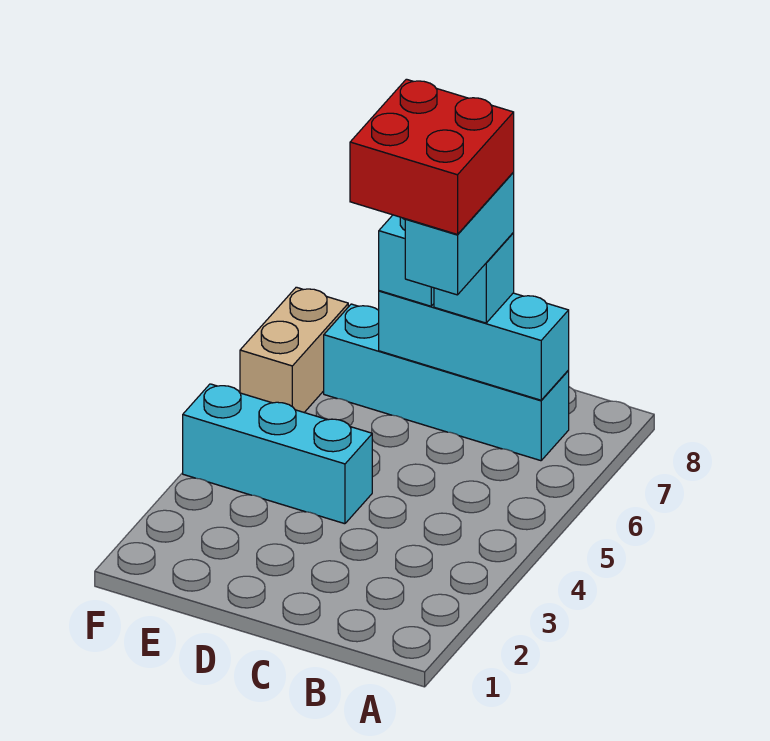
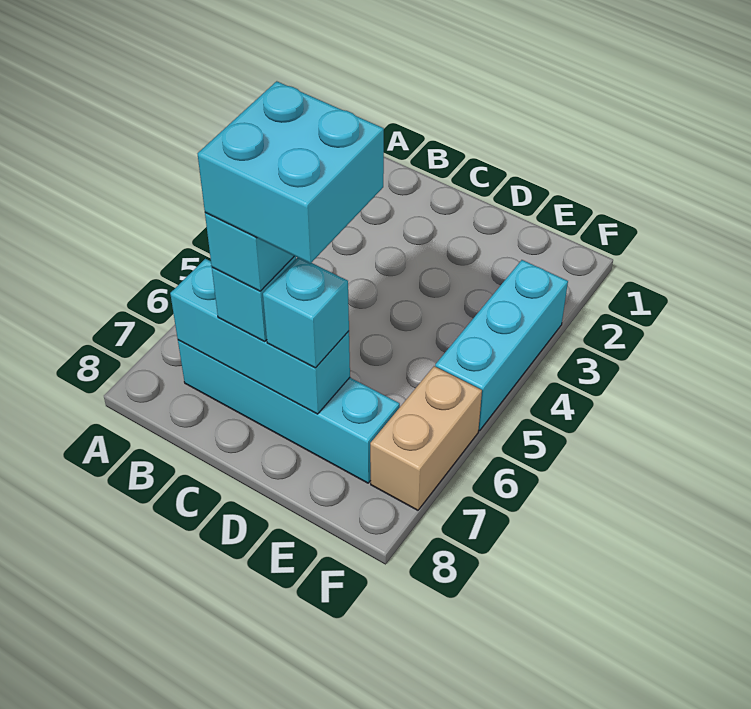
red 2x2 brick [350,79,514,235] -> cyan 2x2 brick [198,81,384,264]
cyan 1x3 brick [183,384,372,524] -> cyan 1x3 brick turned to [435,260,568,431]

